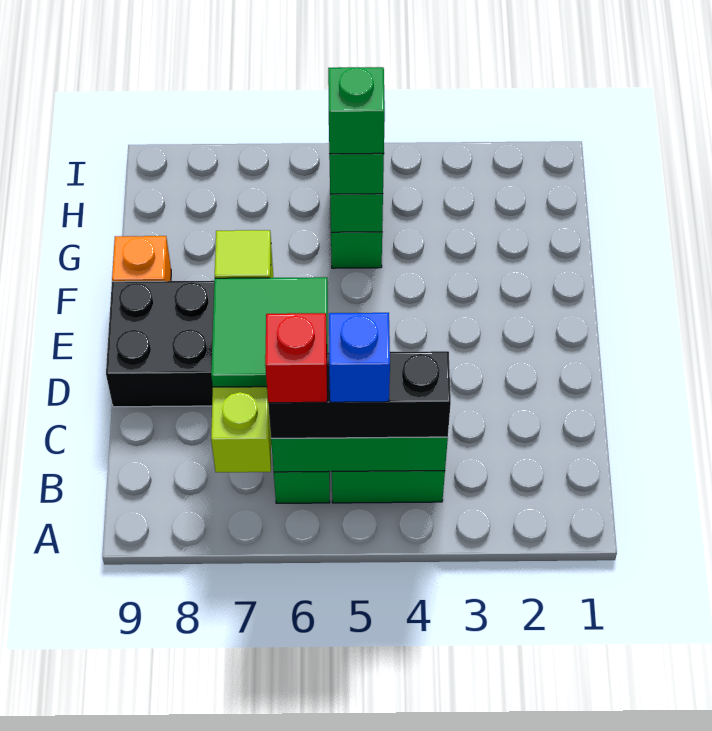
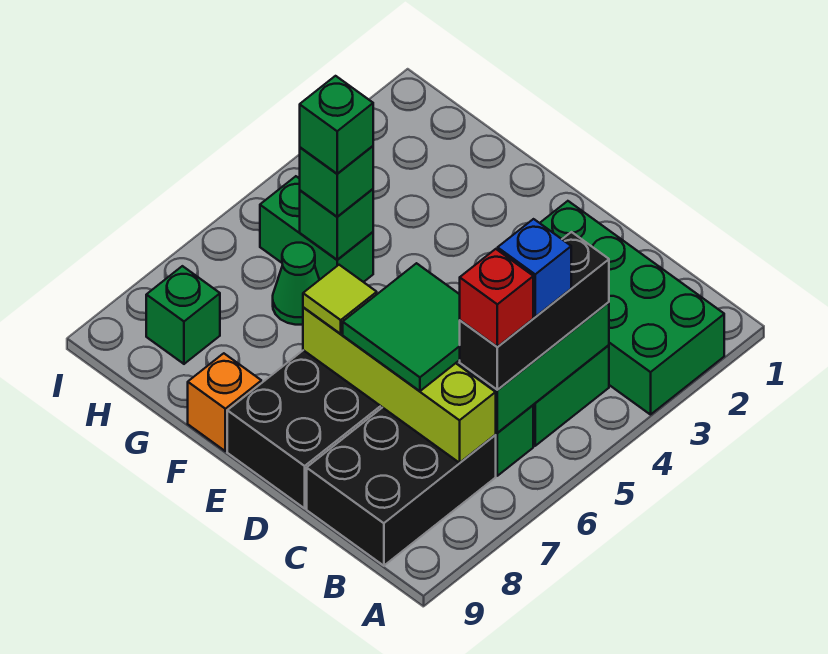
none -> green 2x4 brick [540,201,724,415]
none -> black 2x3 brick [307,407,496,566]
none -> green 1x1 cone [273,243,319,325]
none -> green 1x1 brick [146,266,220,364]

